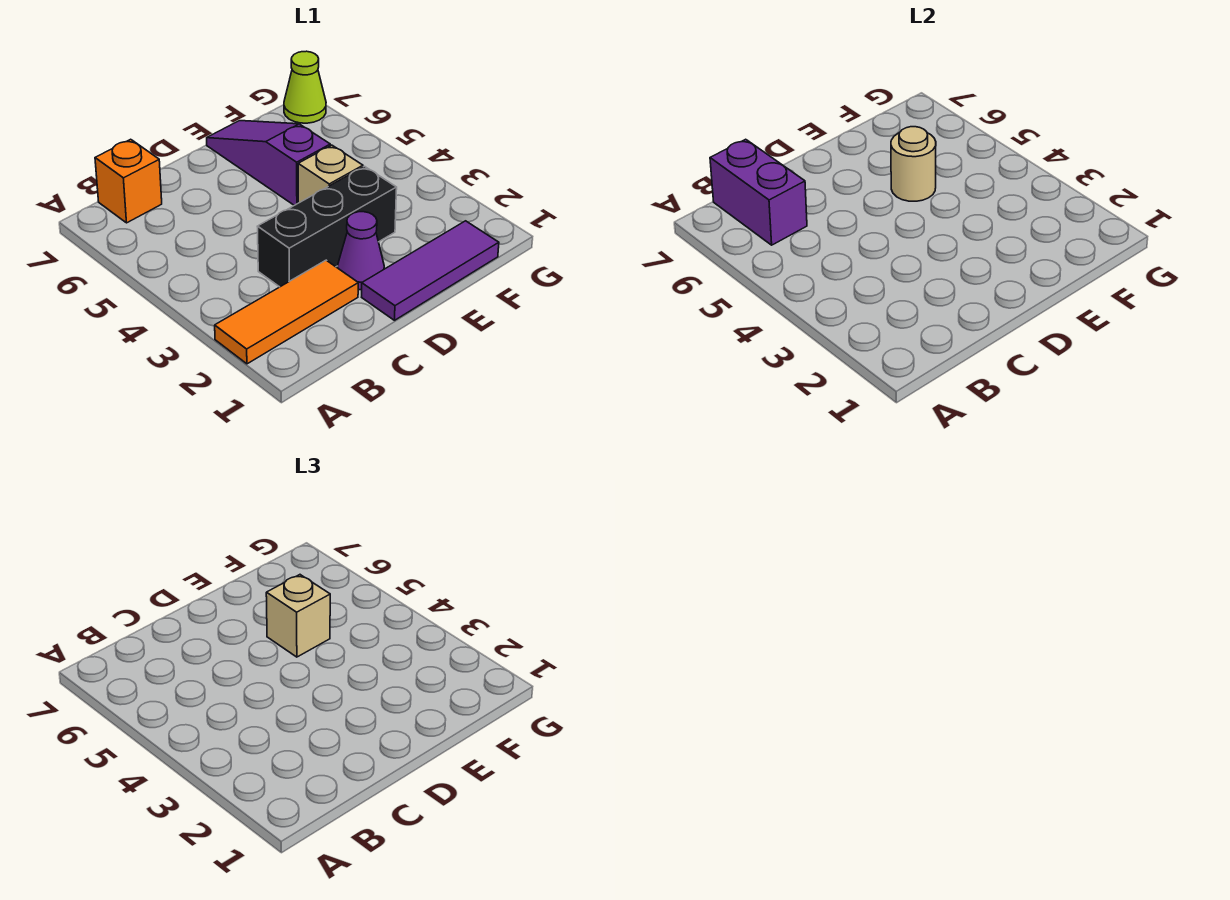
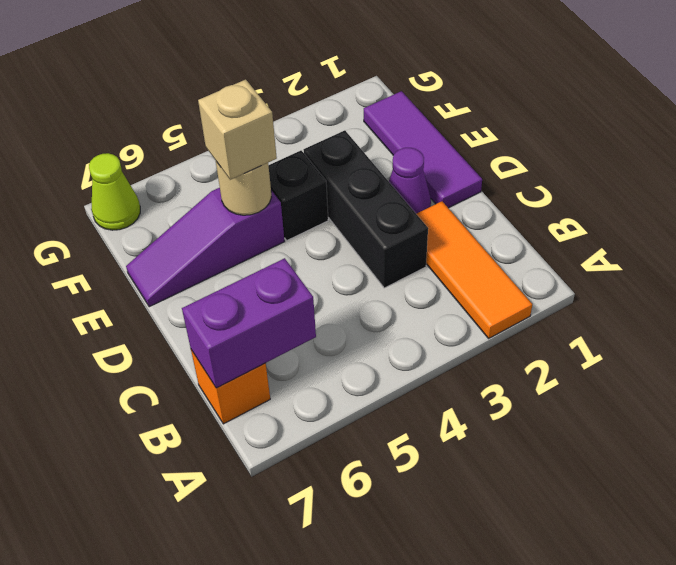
tan 1x1 brick [298,145,363,203] -> black 1x1 brick [269,150,328,240]

